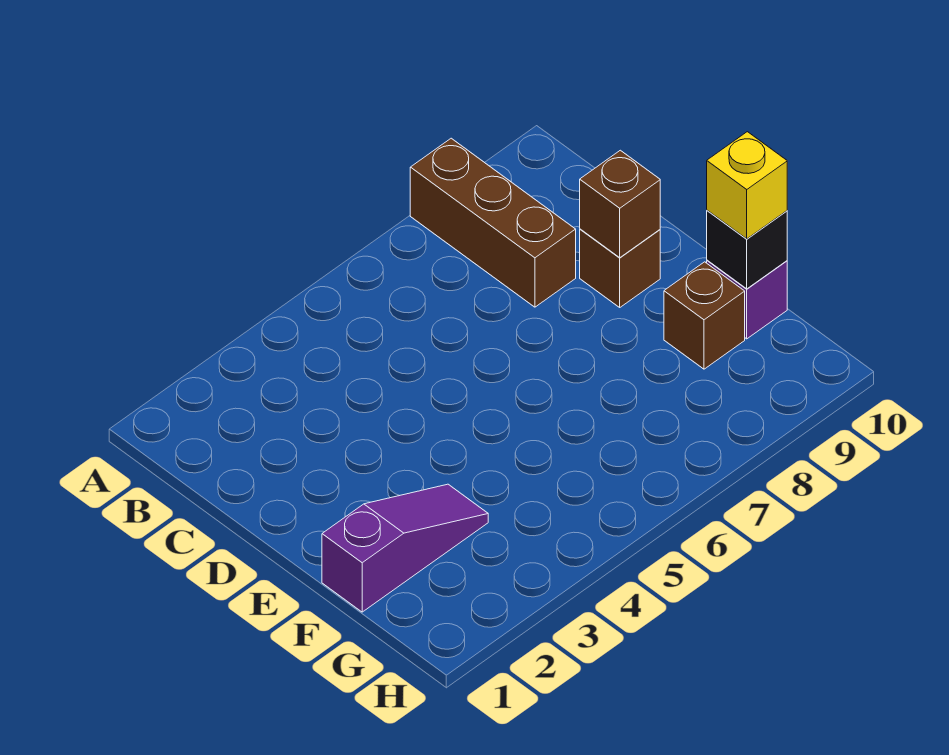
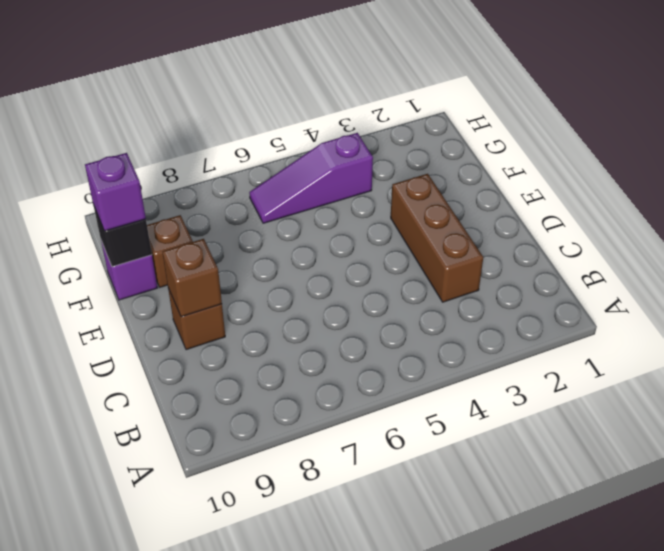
brown 1x3 brick [410,138,576,307] -> brown 1x3 brick moved to [391,174,483,302]
purple 1x3 slope [322,484,488,612] -> purple 1x3 slope moved to [249,133,373,223]
yellow 1x1 brick [707,132,787,239] -> purple 1x1 brick [85,153,146,231]

